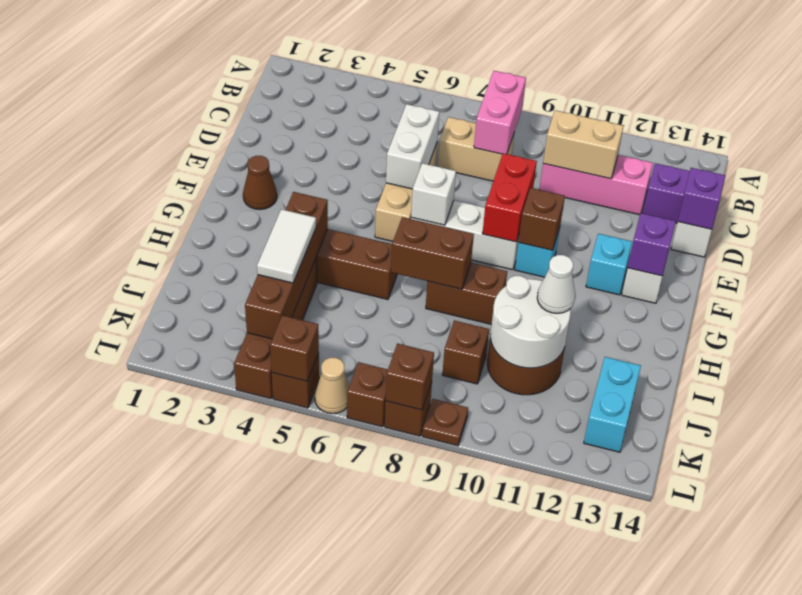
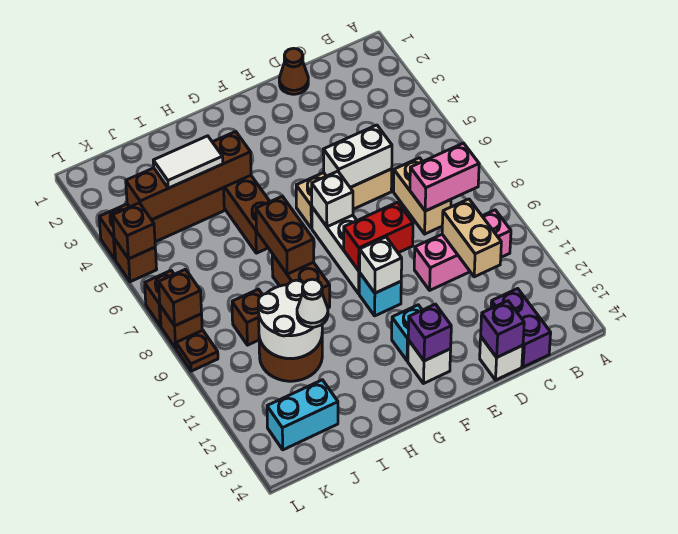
pink 1x3 brick [539,155,653,215] -> pink 1x3 brick turned to [414,210,511,290]
brown 1x1 cone [243,156,277,210] -> brown 1x1 cone moved to [279,48,308,94]
brown 1x1 brick [518,188,565,250] -> white 1x1 brick [360,237,402,293]
tan 1x1 cone [315,358,349,414] -> none

